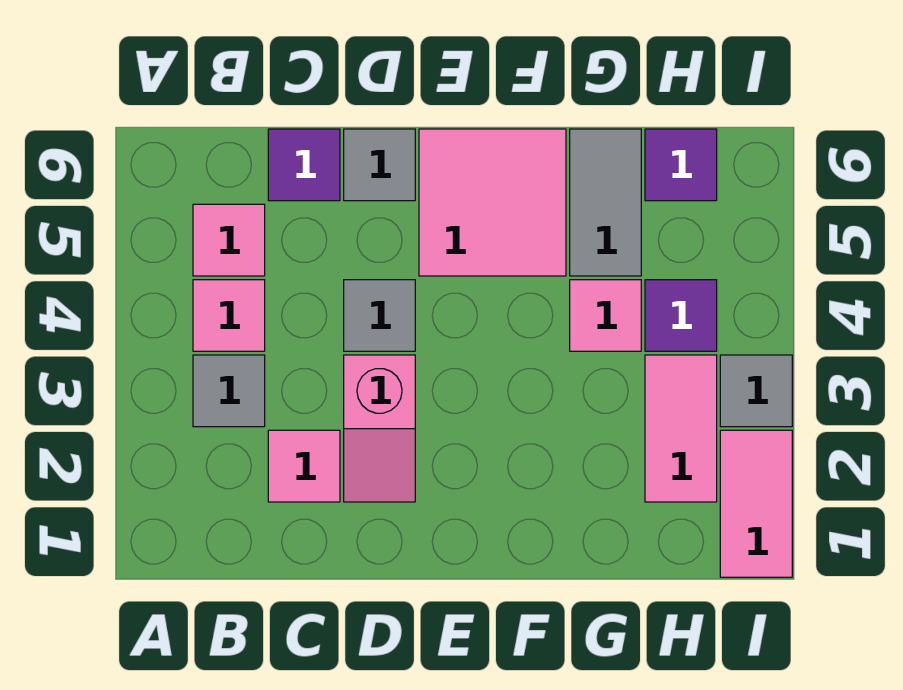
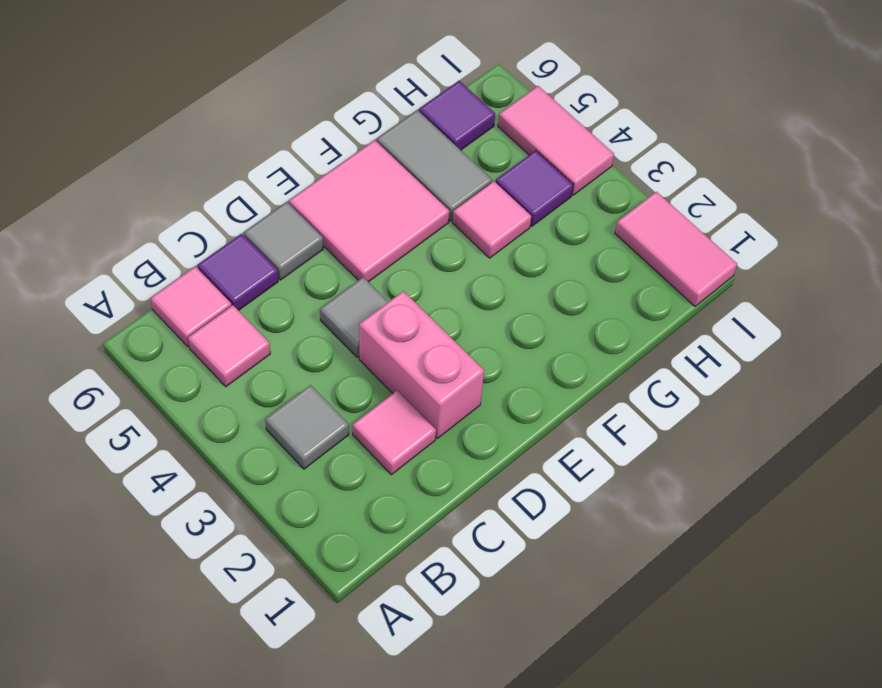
pink 1x1 tile [193,280,265,351] -> pink 1x1 tile moved to [151,266,231,347]
pink 1x2 slope [344,355,415,502] -> pink 1x2 brick [359,291,484,438]
pink 1x2 tile [645,355,717,502] -> pink 1x2 tile moved to [498,86,614,195]
grey 1x1 tile [720,355,792,427] -> none

